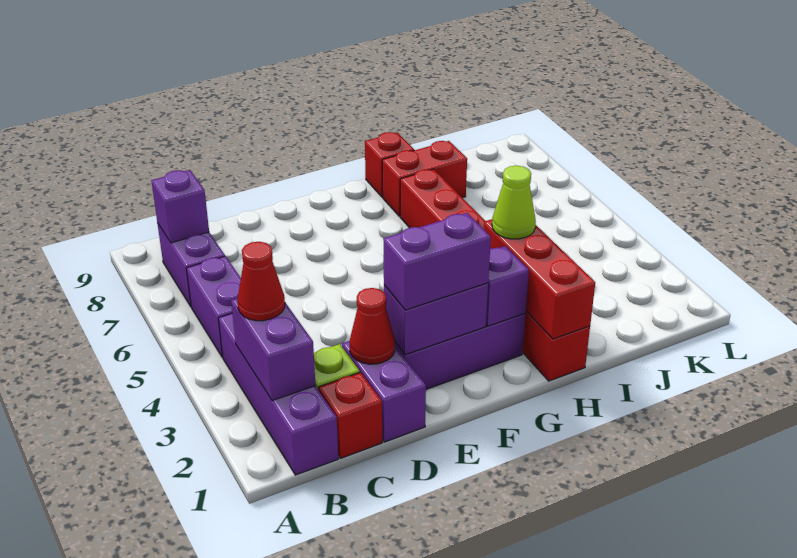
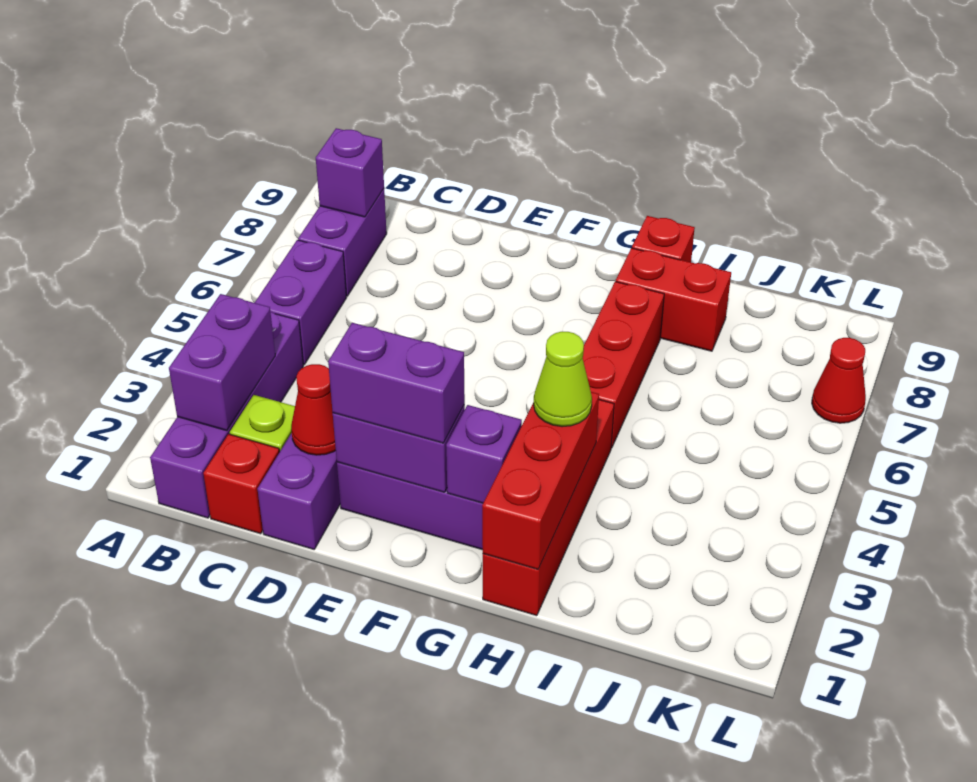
red 1x1 cone [237,242,285,321] -> red 1x1 cone moved to [812,338,866,423]

